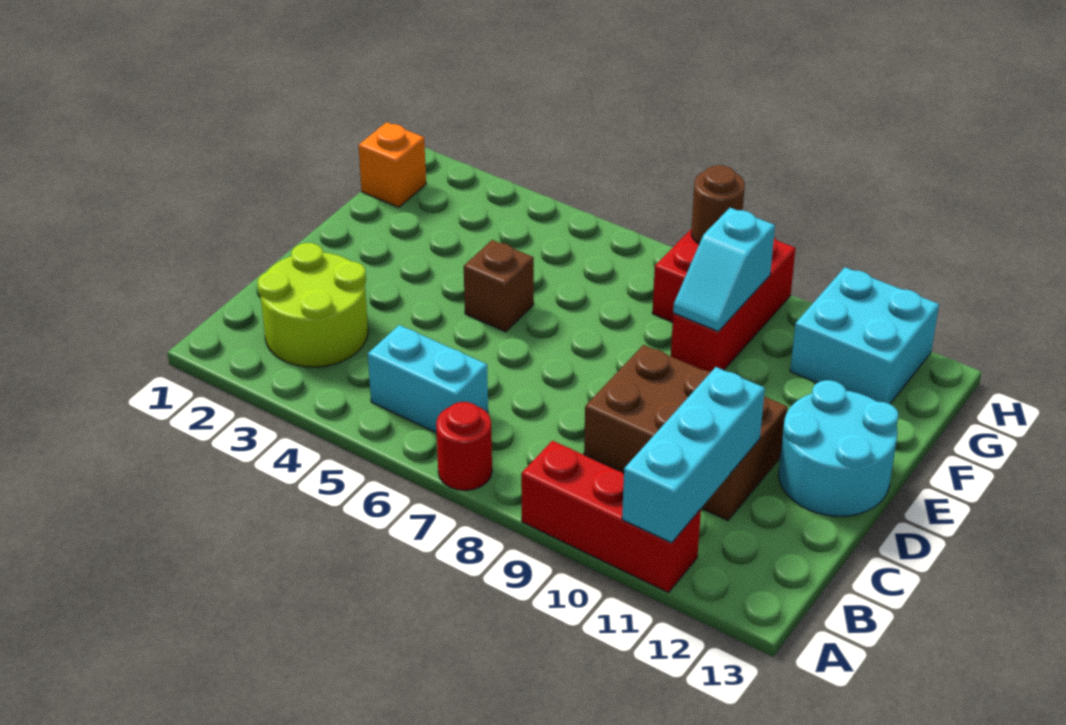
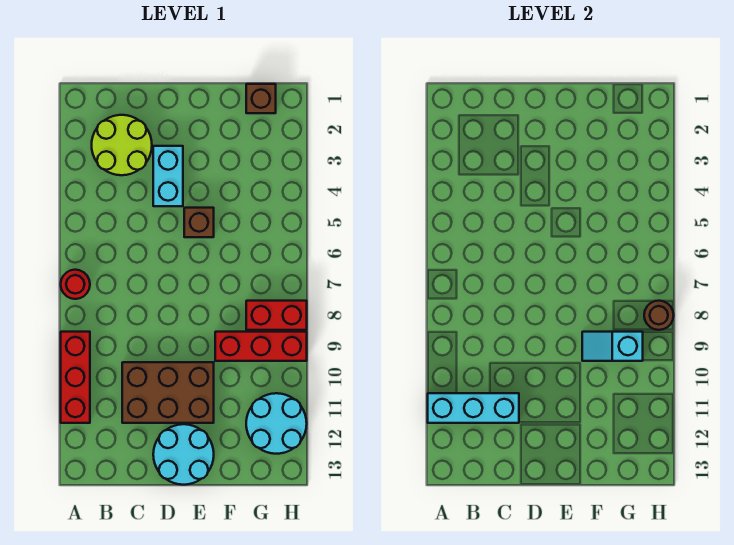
cyan 1x2 brick [368,325,488,433] -> cyan 1x2 brick moved to [153,146,183,206]
brown 2x3 brick [584,345,788,520] -> brown 2x3 brick turned to [122,362,214,423]
orange 1x1 brick [359,122,426,207] -> brown 1x1 brick [246,84,276,113]
cyan 2x2 brick [790,267,939,404] -> cyan 2x2 round brick [246,393,307,454]

